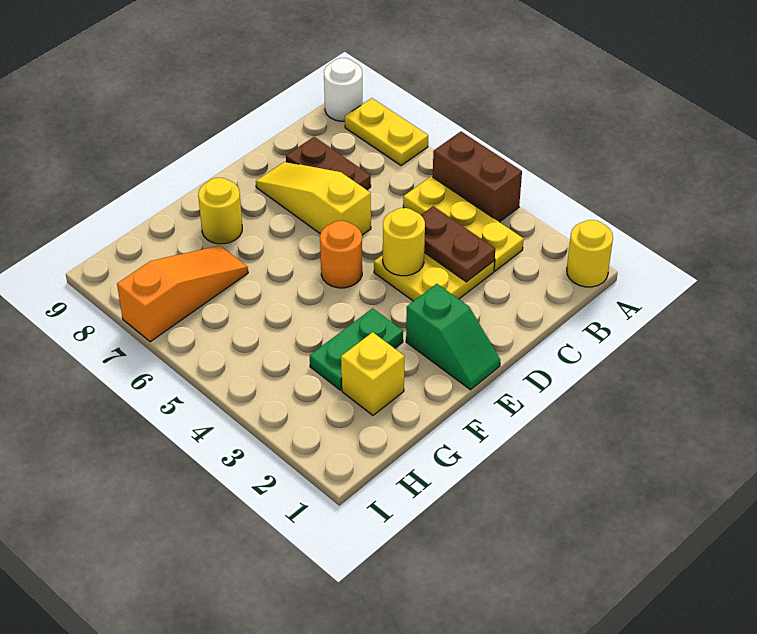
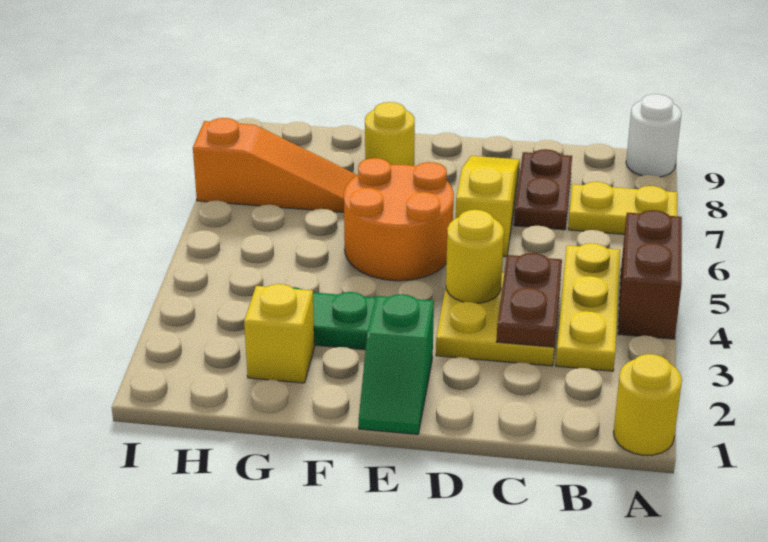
yellow 1x2 plate [345,98,428,166] -> yellow 1x2 plate turned to [568,182,677,234]
orange 1x1 round brick [320,221,362,288] -> orange 2x2 round brick [344,158,454,281]

